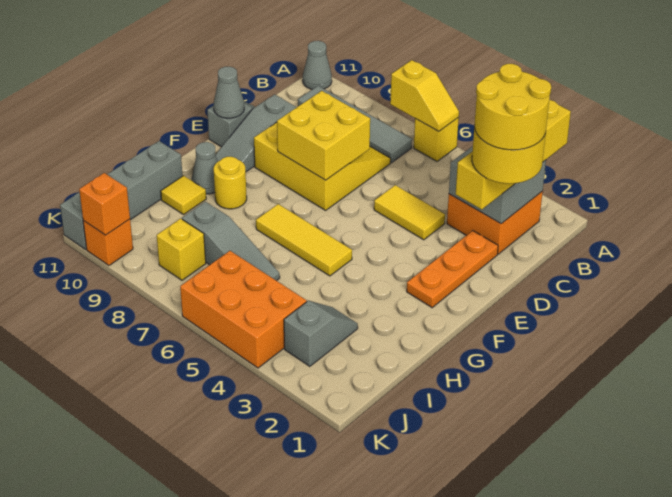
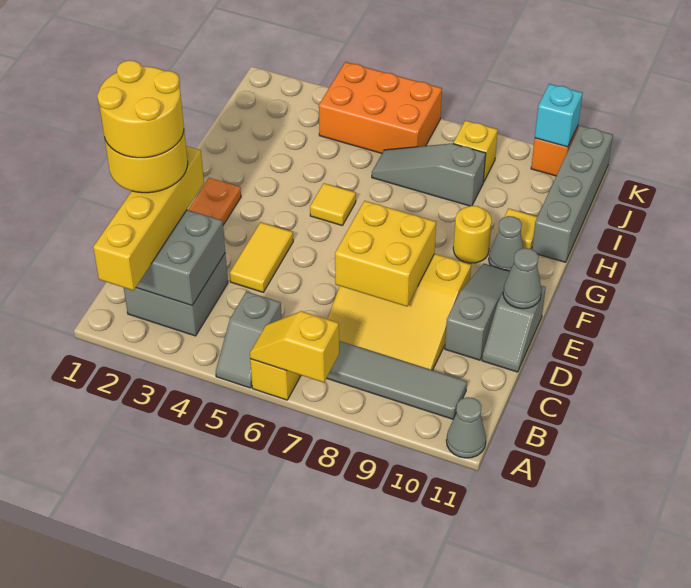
orange 2x2 brick [447,191,543,254] -> grey 2x2 brick [124,254,228,336]
yellow 1x2 tile [374,185,445,240] -> yellow 1x2 tile turned to [230,222,293,292]
yellow 1x3 tile [256,204,352,276] -> yellow 1x1 tile [310,183,356,226]
grey 1x2 slope [284,301,358,366] -> grey 1x2 slope moved to [216,291,282,388]
orange 1x1 brick [79,173,130,235] -> cyan 1x1 brick [535,84,583,147]

